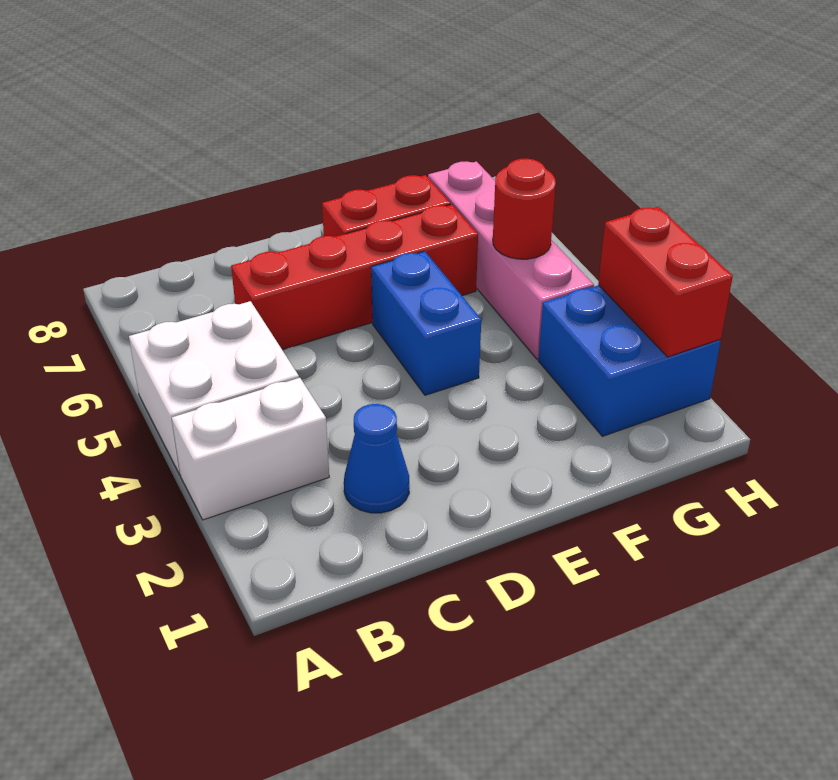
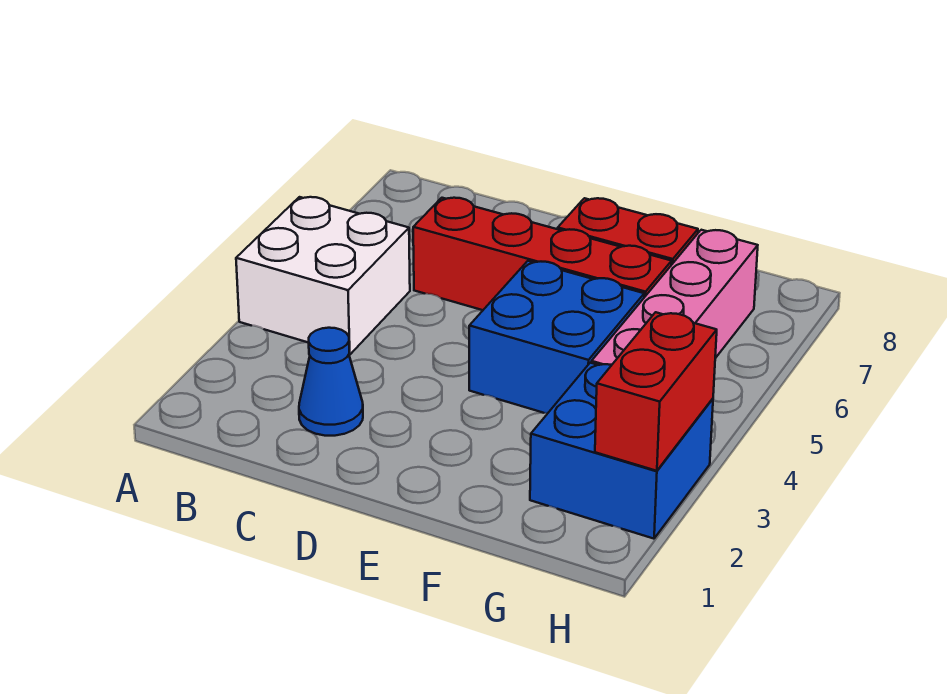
white 1x2 brick [172,378,329,520] -> none
blue 1x2 brick [371,251,481,395] -> blue 2x2 brick [469,261,644,413]
red 1x1 round brick [493,158,556,259] -> none

